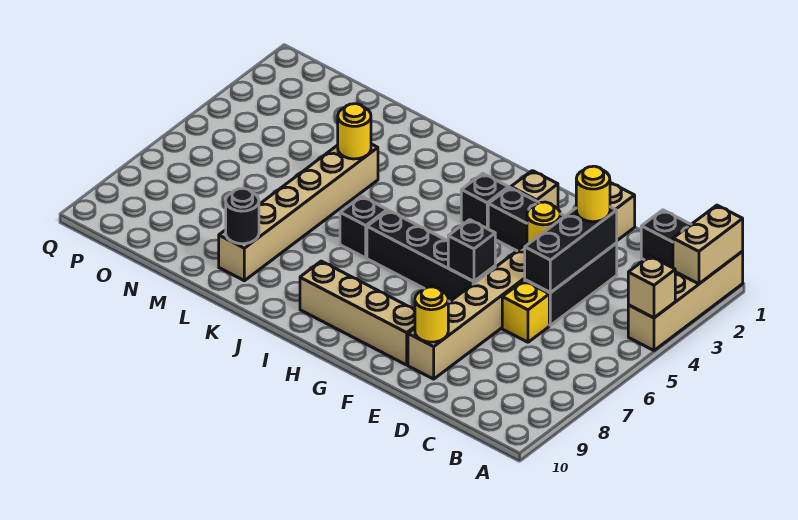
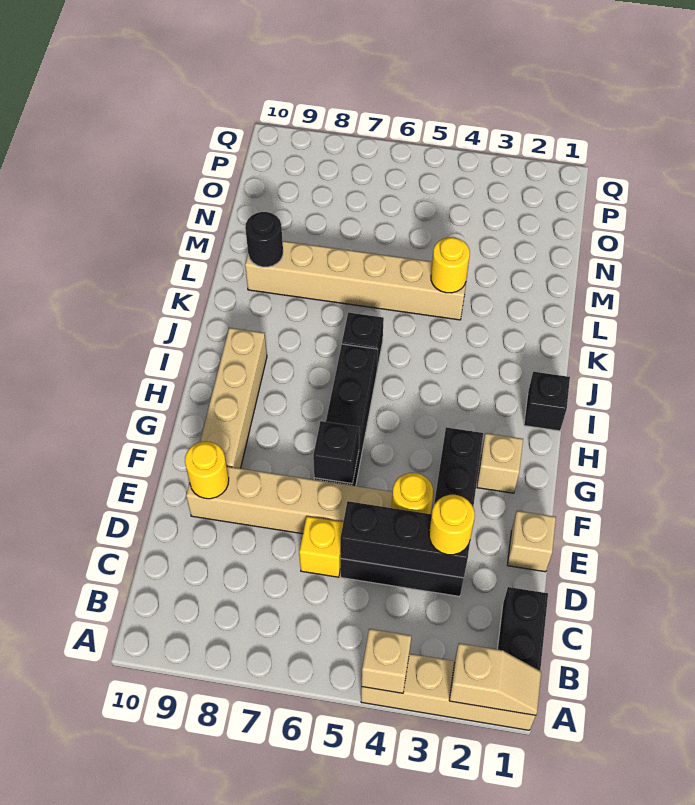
tan 1x2 brick [673,205,743,284] -> tan 1x2 slope [449,643,541,715]
black 1x1 brick [461,174,509,229] -> black 1x1 brick moved to [524,372,570,431]

